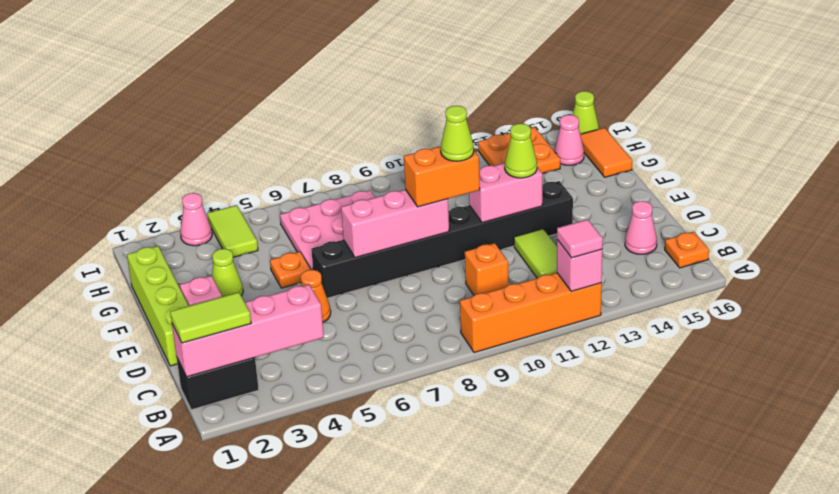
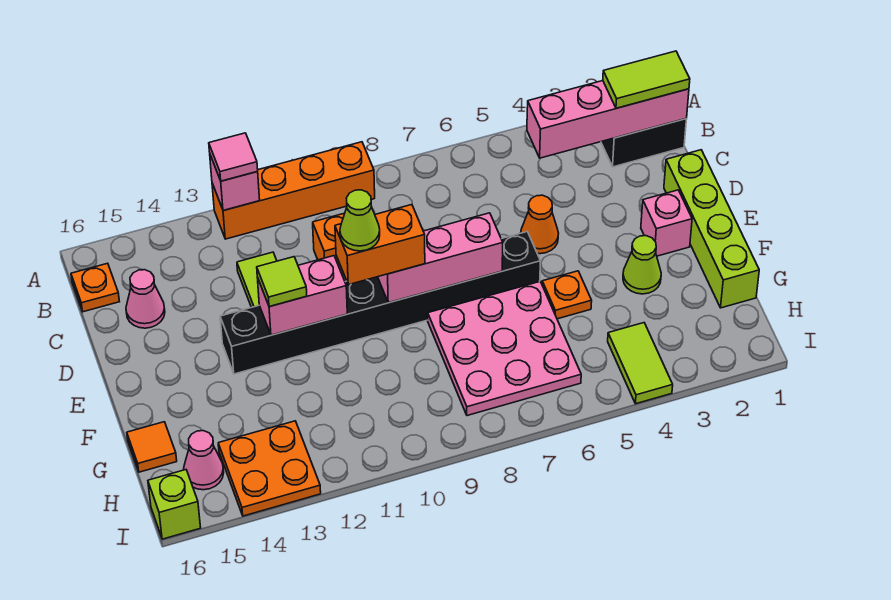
lime 1x1 cone [505,123,537,178] -> lime 1x1 tile [257,257,307,307]
orange 1x2 tile [580,128,632,177] -> orange 1x1 tile [127,422,177,472]
pink 1x1 cone [180,193,212,246] -> none
lime 1x1 cone [572,91,599,134] -> lime 1x1 brick [148,470,201,539]

